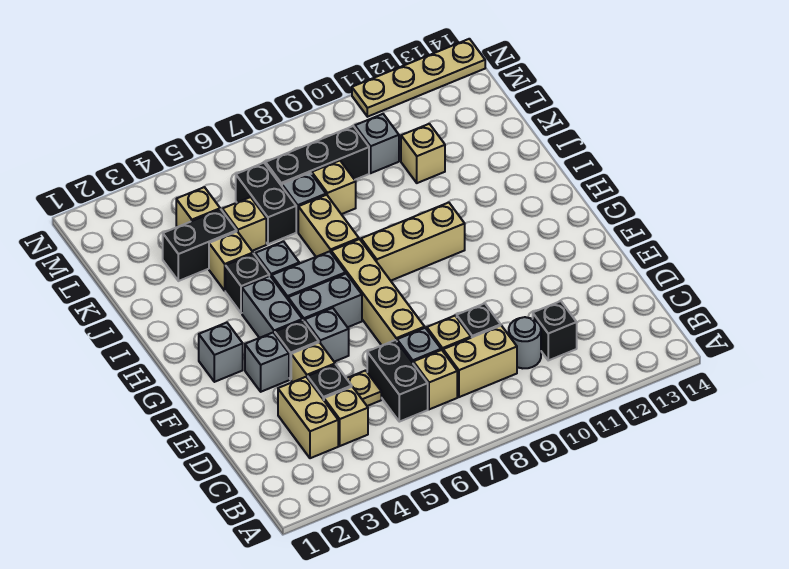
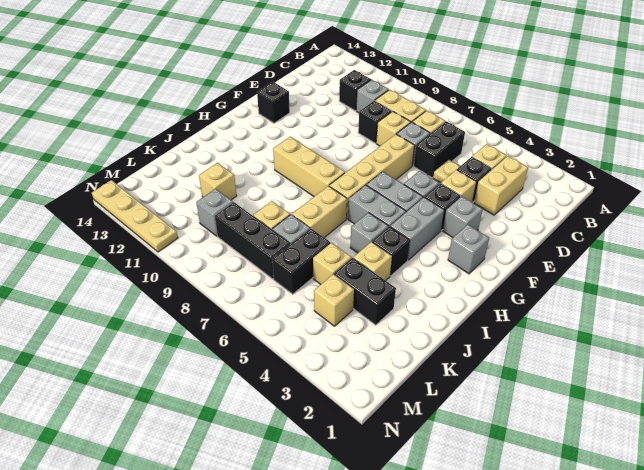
grey 1x1 round brick [509,317,541,368] -> grey 1x1 brick [356,80,389,113]
none -> black 1x1 brick [257,82,290,123]

